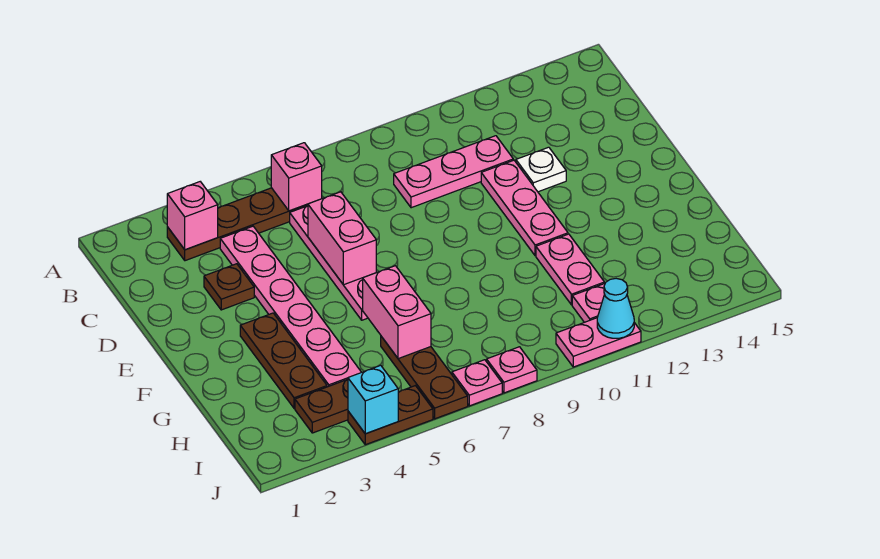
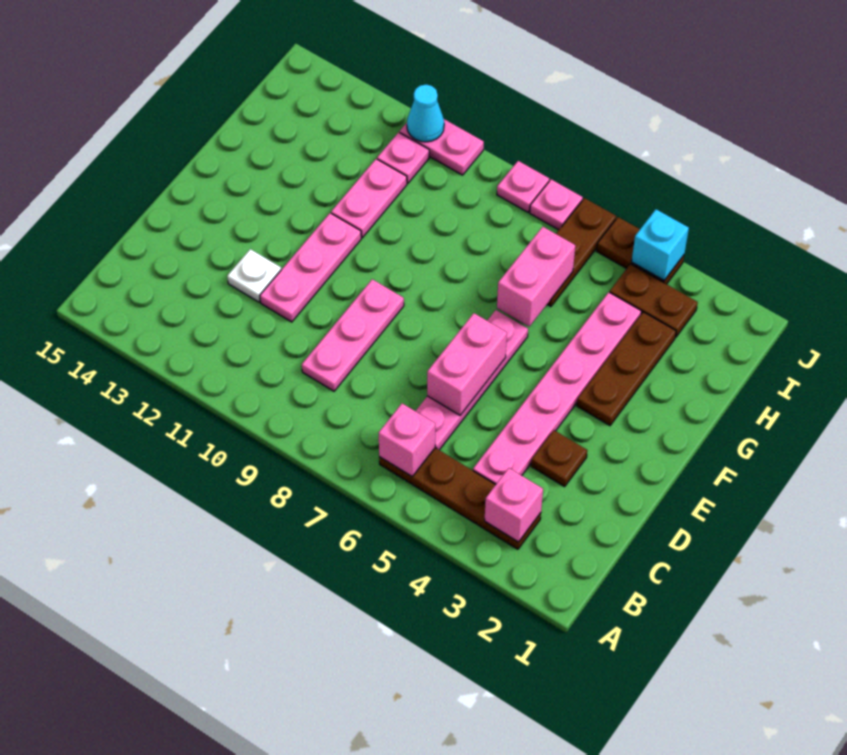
pink 1x3 plate [394,136,513,208] -> pink 1x3 plate turned to [302,279,404,391]

